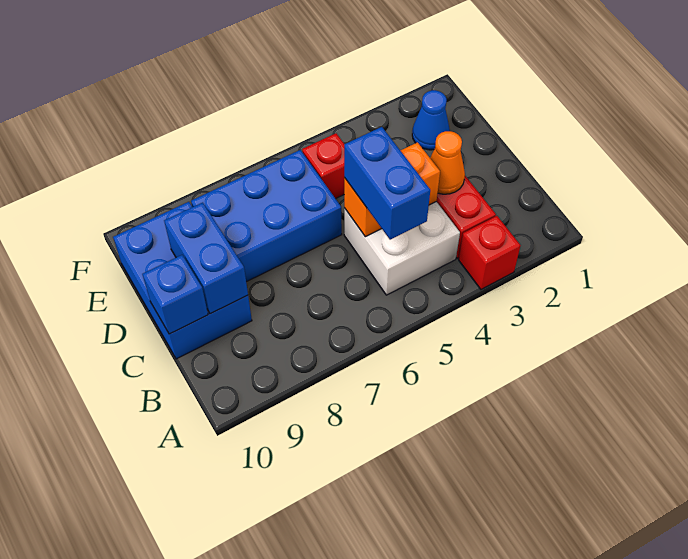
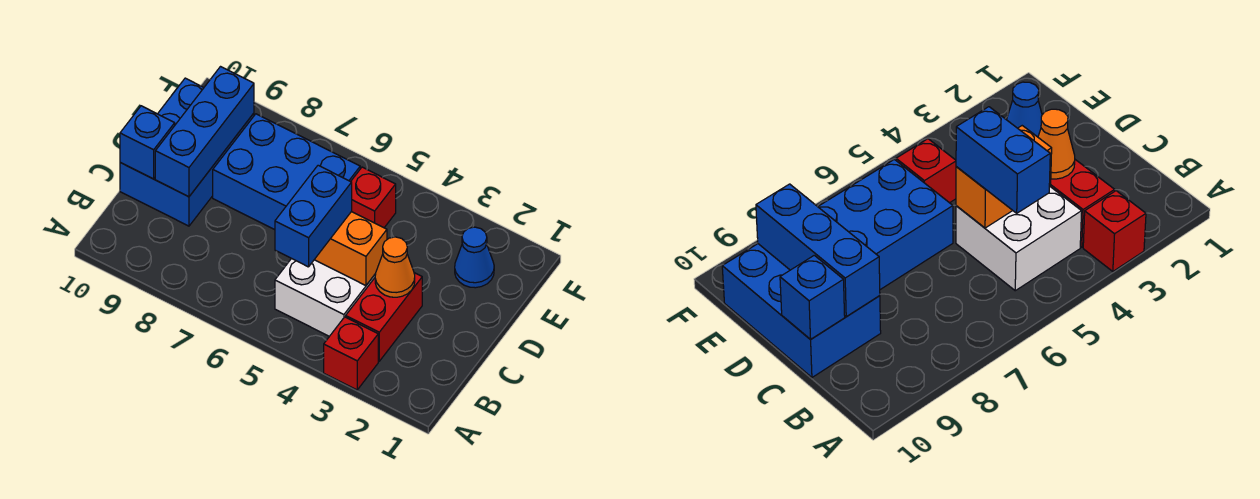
blue 1x2 brick [164,203,248,314] -> blue 1x3 brick [155,67,254,197]

